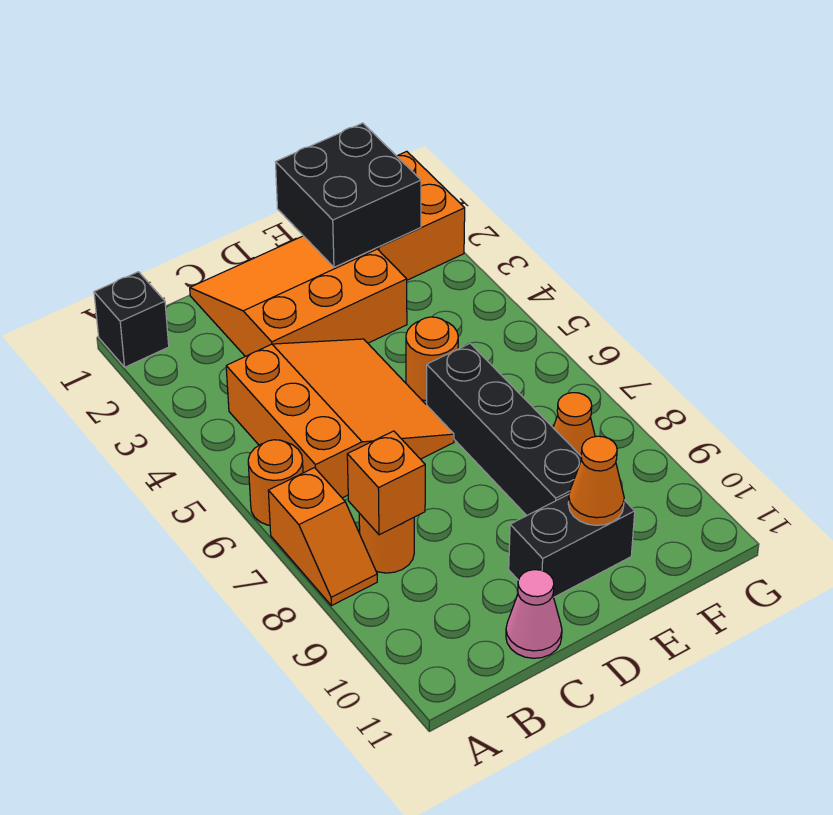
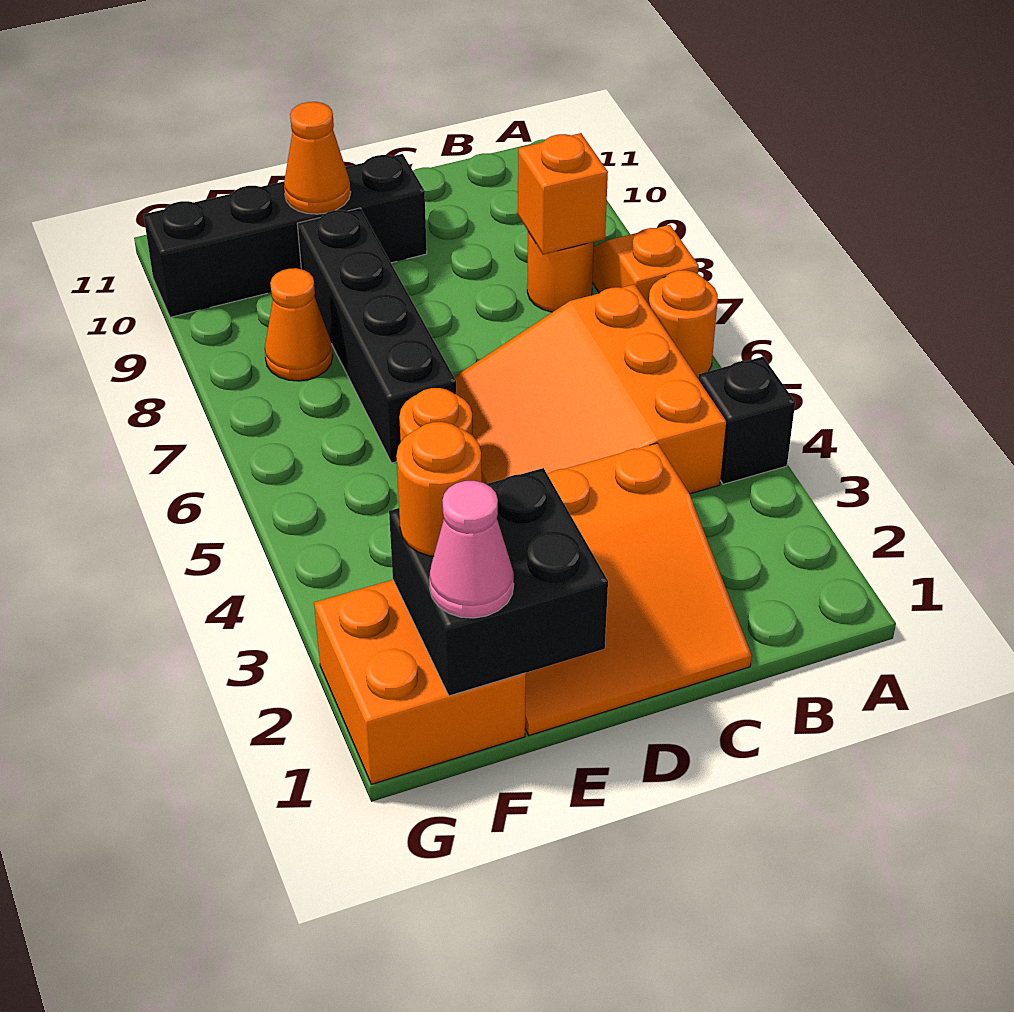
black 1x1 brick [94,272,169,367] -> black 1x1 brick moved to [698,357,795,484]
pink 1x1 cone [506,570,562,658] -> pink 1x1 cone moved to [429,481,514,618]
black 1x2 brick [509,494,635,597] -> black 1x4 brick [144,154,427,317]
none -> orange 1x1 round brick [396,422,482,556]

